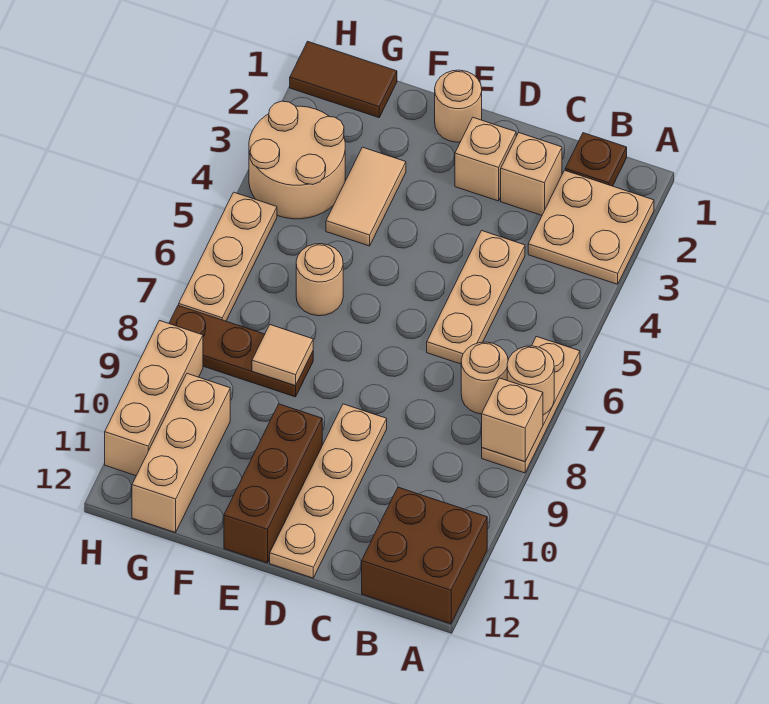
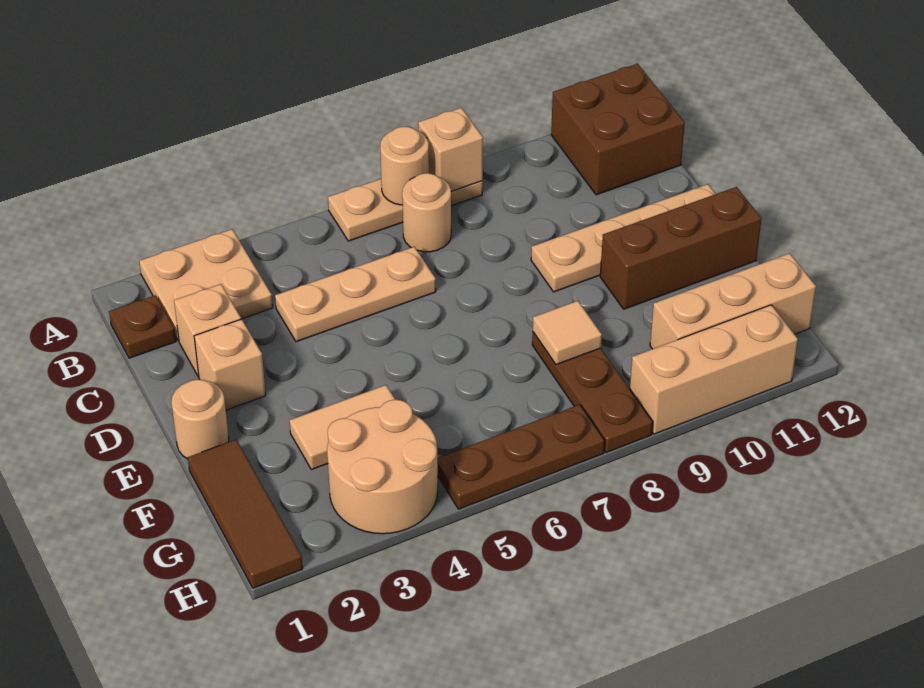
tan 1x1 round brick [296,244,343,316] -> none
brown 1x2 tile [290,41,397,118] -> brown 1x3 tile [188,440,303,588]
tan 1x3 plate [179,192,277,321] -> brown 1x3 plate [437,405,604,509]

